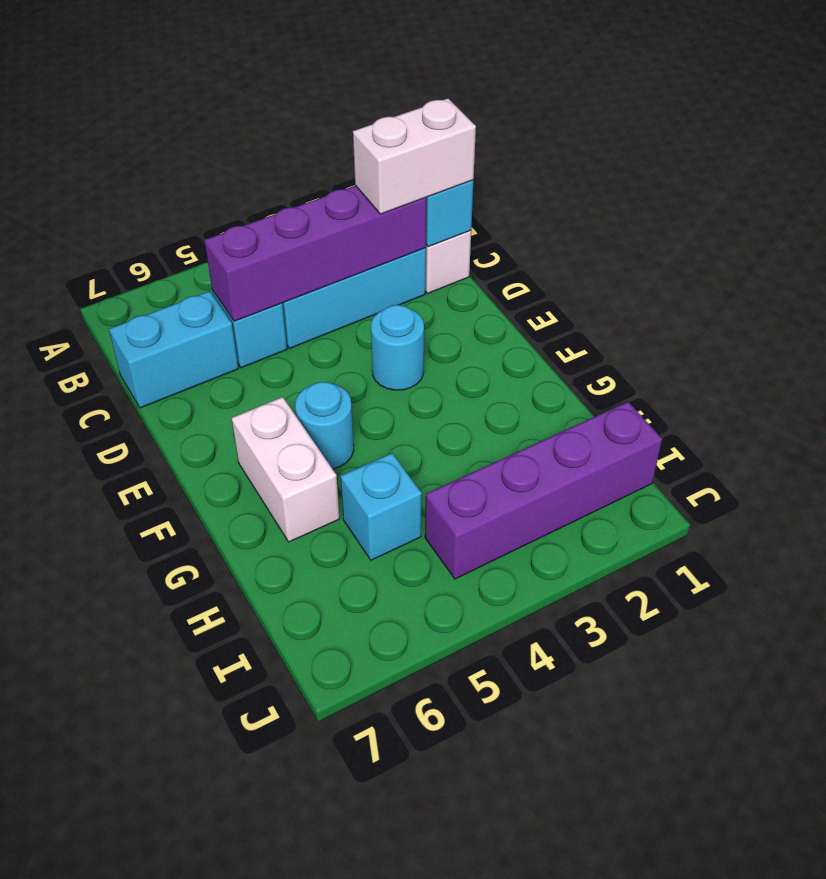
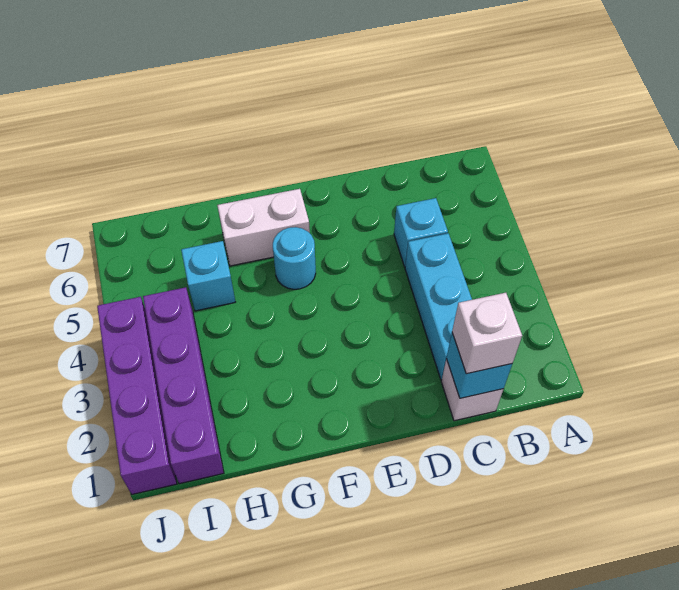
white 1x2 brick [353,98,476,214] -> white 1x1 brick [452,293,522,374]
purple 1x4 brick [204,185,426,321] -> purple 1x4 brick moved to [97,297,177,494]
cyan 1x2 brick [109,291,239,408] -> none
cyan 1x1 round brick [371,305,424,390] -> none

